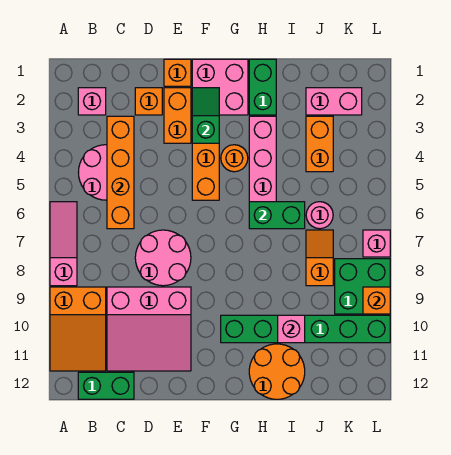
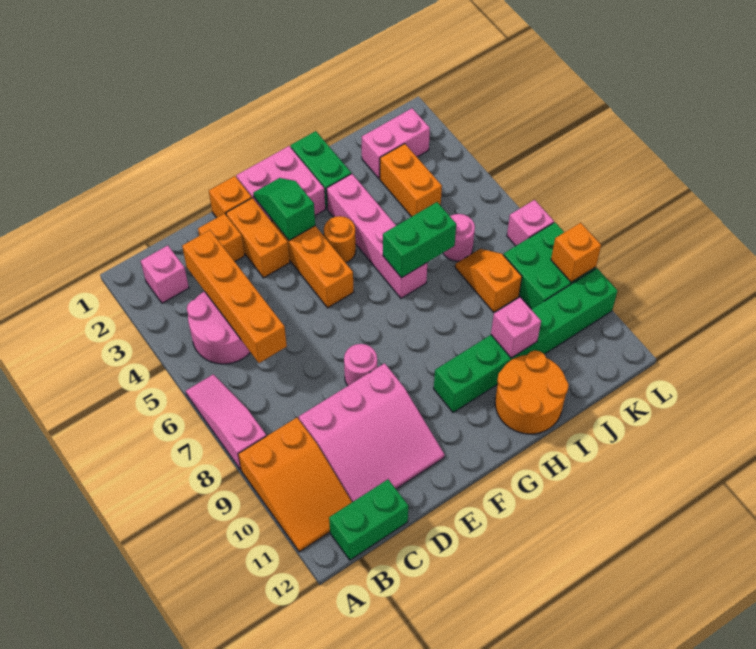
pink 2x2 round brick [135,230,191,286] -> pink 1x1 round brick [344,344,377,386]

